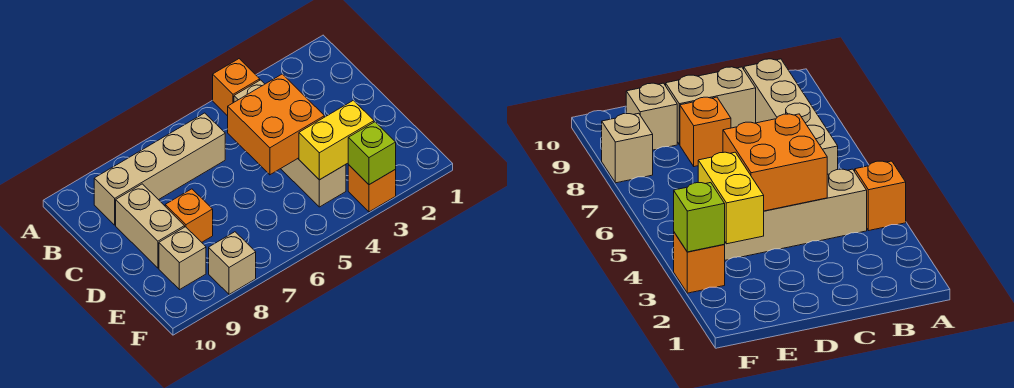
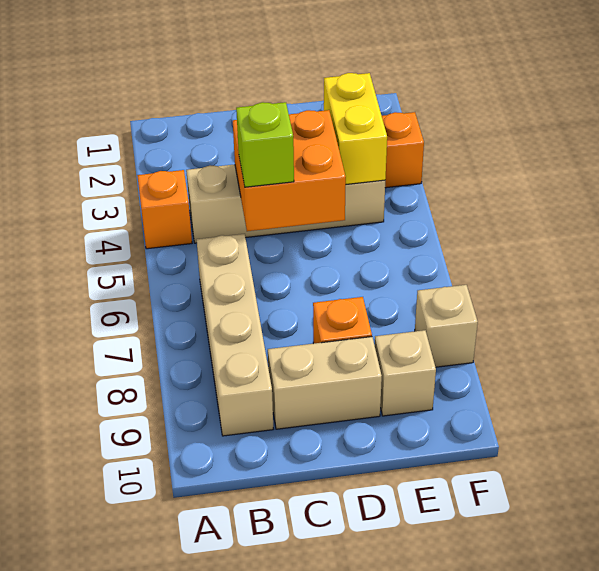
lime 1x1 brick [348,122,396,185] -> lime 1x1 brick moved to [236,102,294,187]

